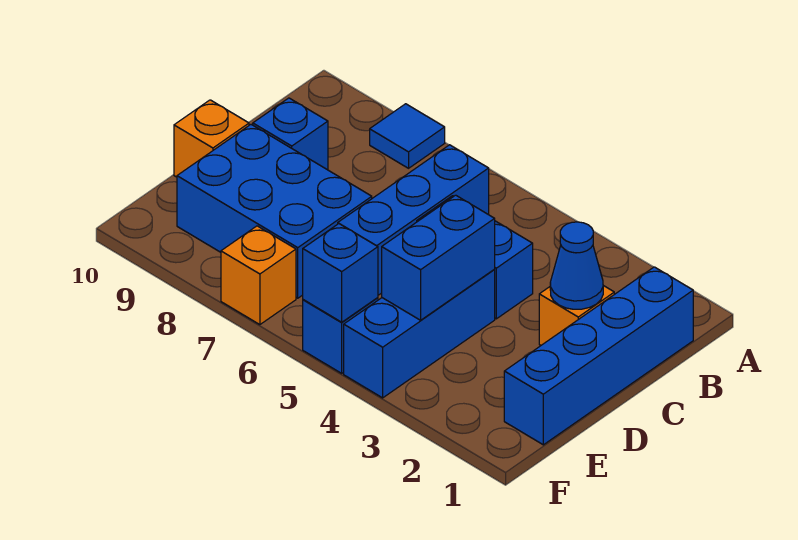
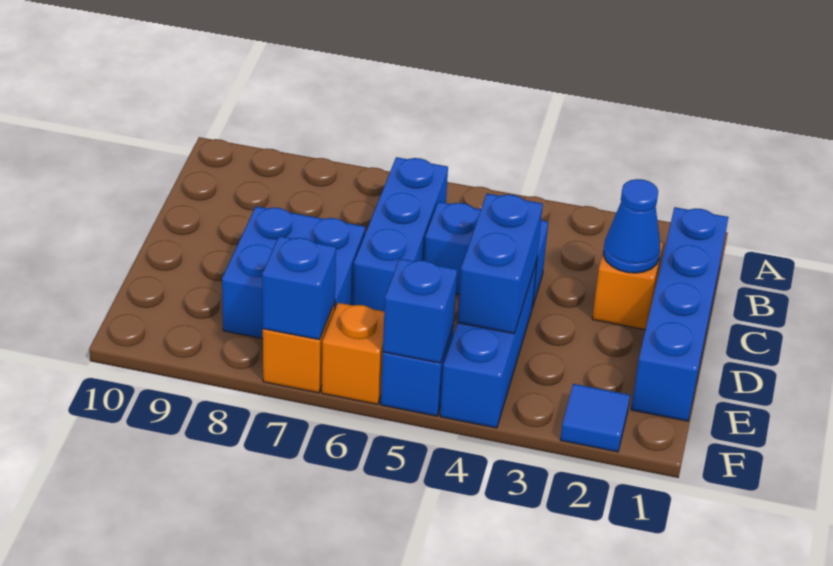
blue 1x1 tile [370,104,445,168] -> blue 1x1 tile moved to [560,384,630,452]
blue 1x1 brick [253,98,328,170] -> blue 1x1 brick moved to [262,236,336,340]
blue 2x3 brick [177,125,372,298] -> blue 2x2 brick [222,206,365,339]
orange 1x1 brick [174,100,249,177] -> orange 1x1 brick moved to [322,303,384,404]

